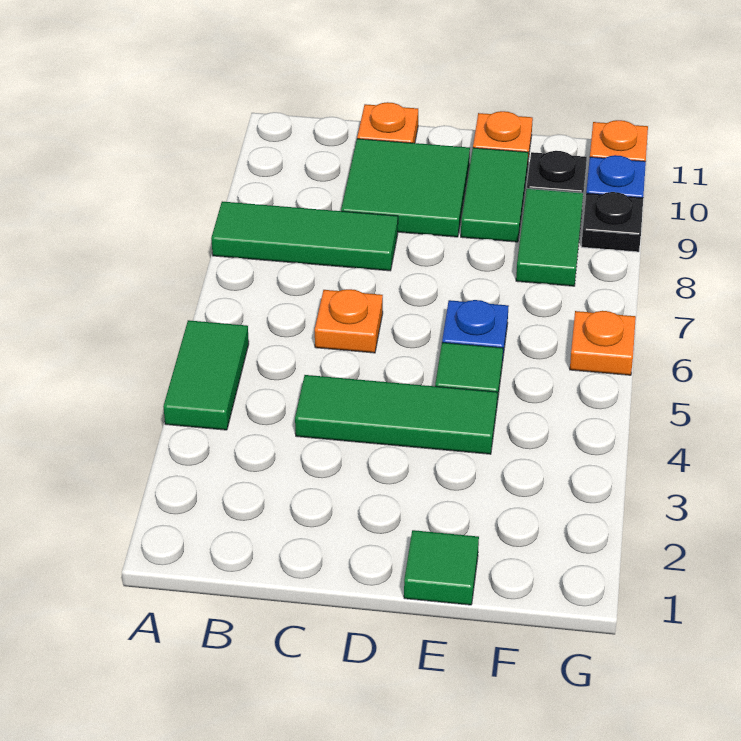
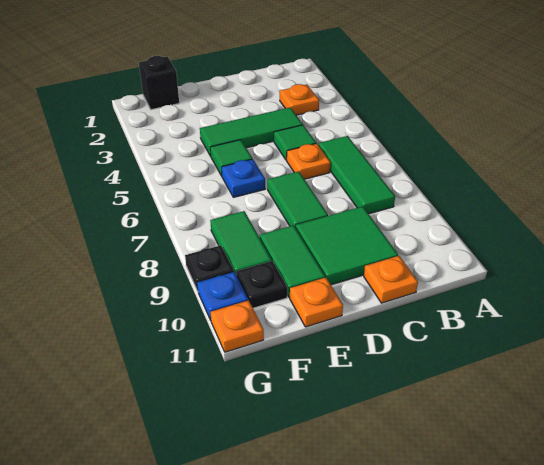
green 1x2 tile [163,320,249,430] -> green 1x2 tile moved to [267,171,328,228]
green 1x3 tile [211,202,398,271] -> green 1x3 tile turned to [318,136,395,214]
green 1x1 tile [404,530,479,605] -> green 1x1 tile moved to [274,125,316,160]
none -> black 1x1 brick [139,56,179,110]
orange 1x1 plate [570,311,636,375] -> orange 1x1 plate moved to [280,84,319,115]

